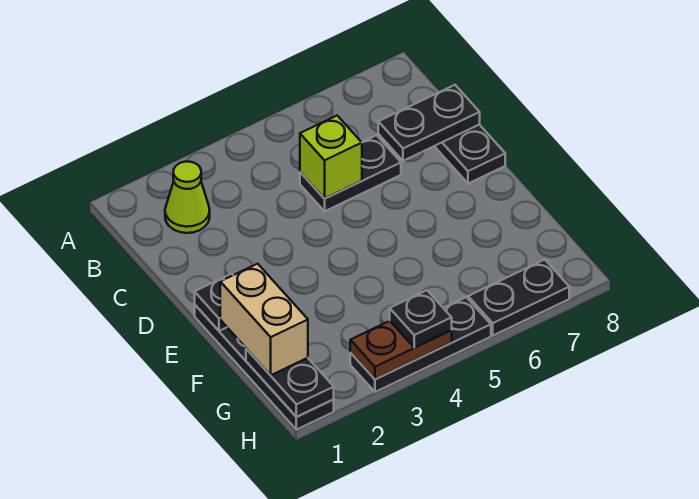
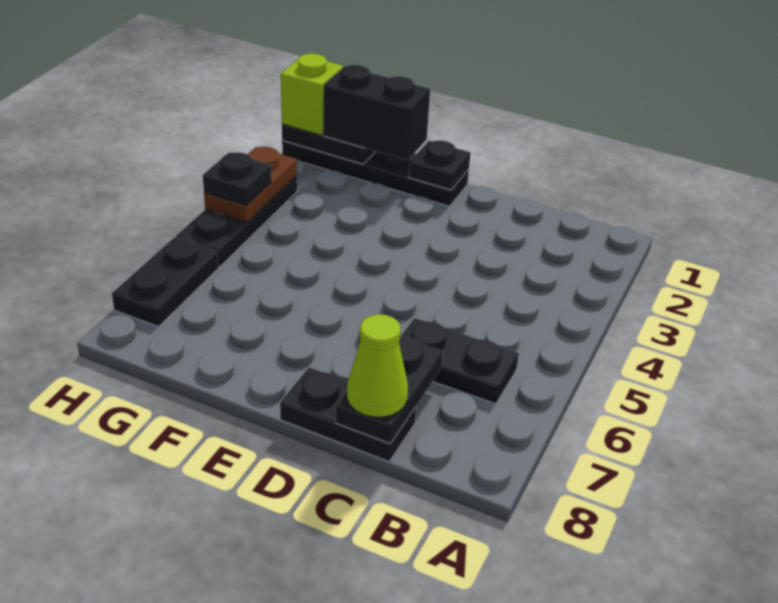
lime 1x1 cone [165,162,210,233] -> lime 1x1 cone moved to [347,314,408,417]
black 1x2 plate [300,135,401,211] -> black 1x2 plate turned to [401,318,519,404]
lime 1x1 brick [300,116,362,199] -> lime 1x1 brick moved to [281,53,343,135]
tan 1x2 brick [220,264,308,375] -> black 1x2 brick [323,65,430,160]

